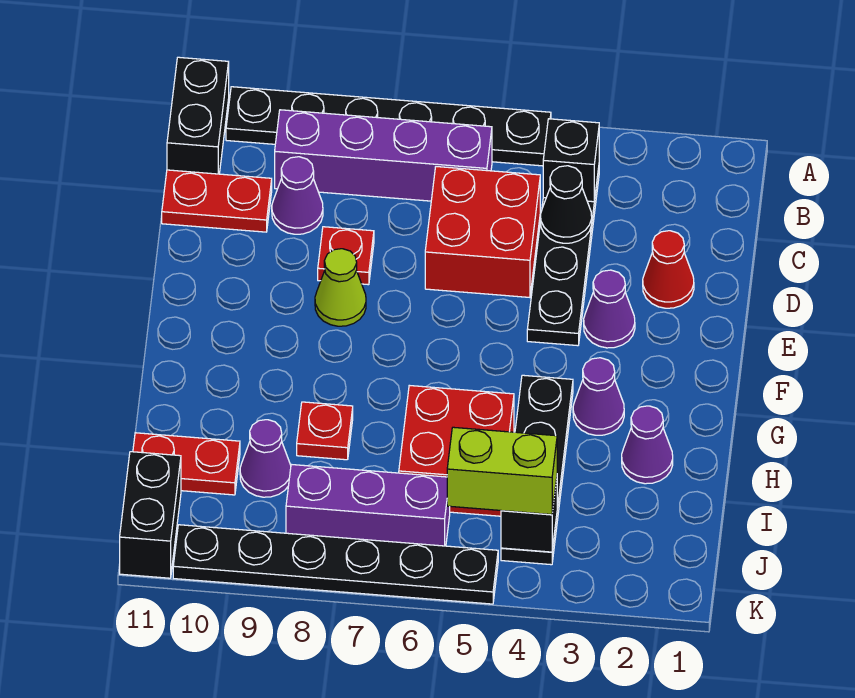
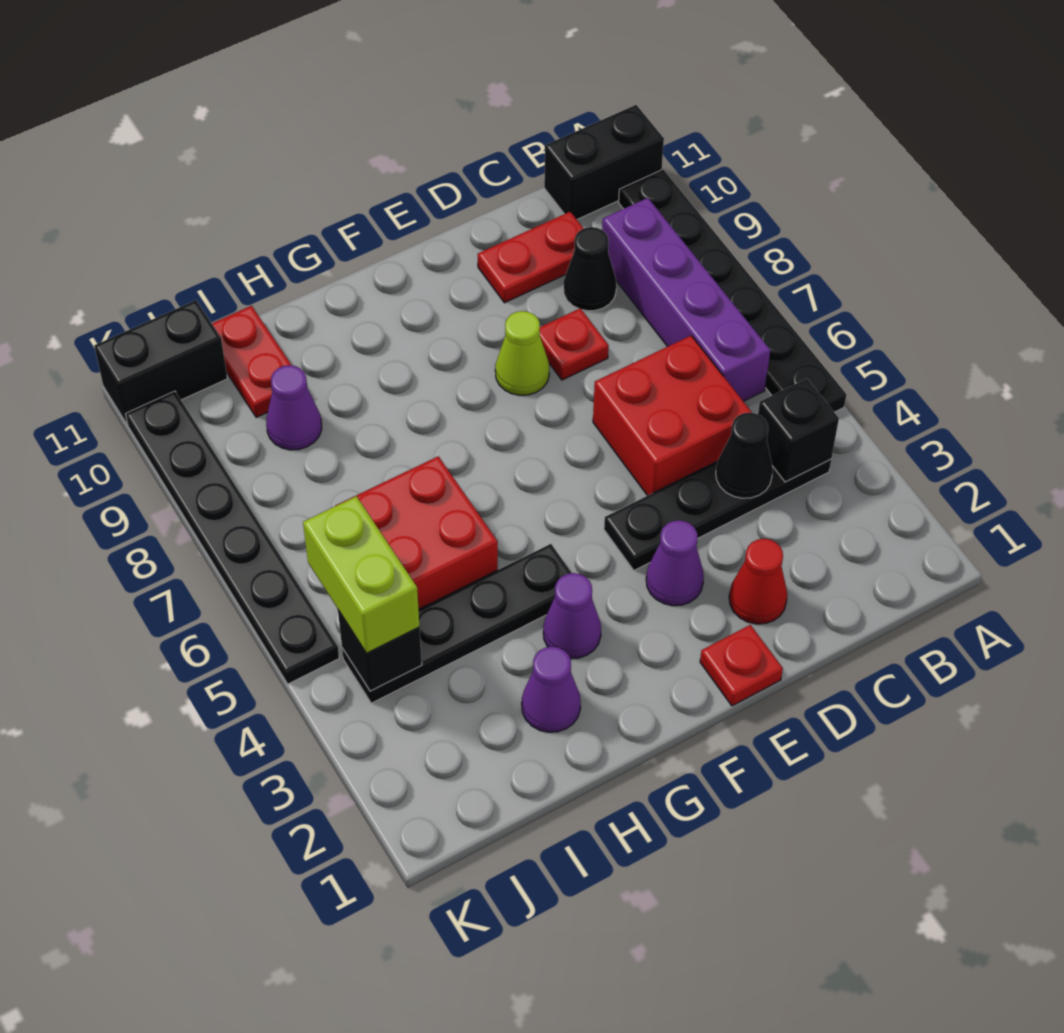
purple 1x1 cone [272,157,323,234] -> black 1x1 cone [563,227,616,311]
red 1x2 plate [162,170,272,232] -> red 1x2 plate turned to [478,212,584,303]
red 1x1 plate [297,402,353,460] -> red 1x1 plate moved to [700,625,783,706]
purple 1x3 brick [286,464,450,546] -> none

